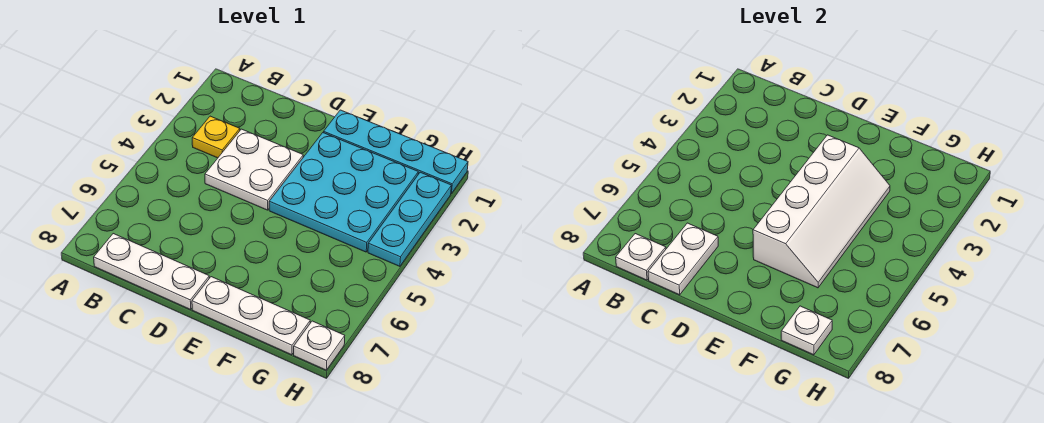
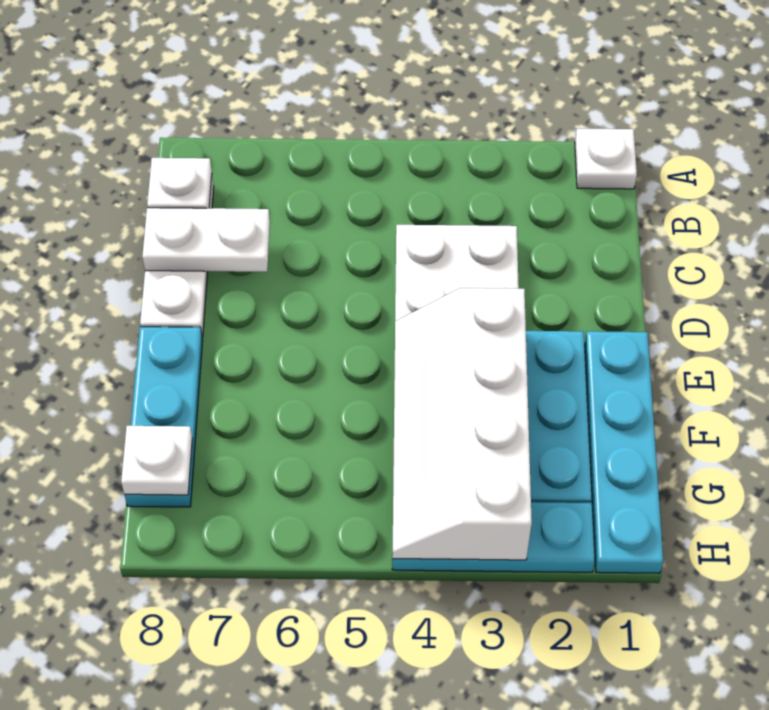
yellow 1x1 plate [192,116,240,158] -> none
white 2x4 slope [753,135,890,288] -> white 2x4 slope turned to [392,288,532,560]
white 1x3 plate [192,277,310,355] -> cyan 1x3 plate [125,327,203,507]
white 1x1 plate [294,321,345,370] -> white 1x1 plate moved to [575,129,637,189]

